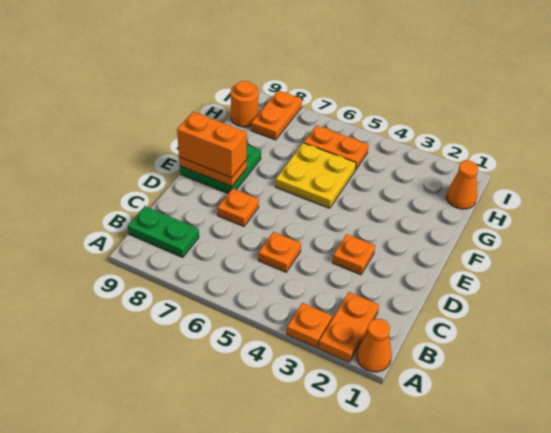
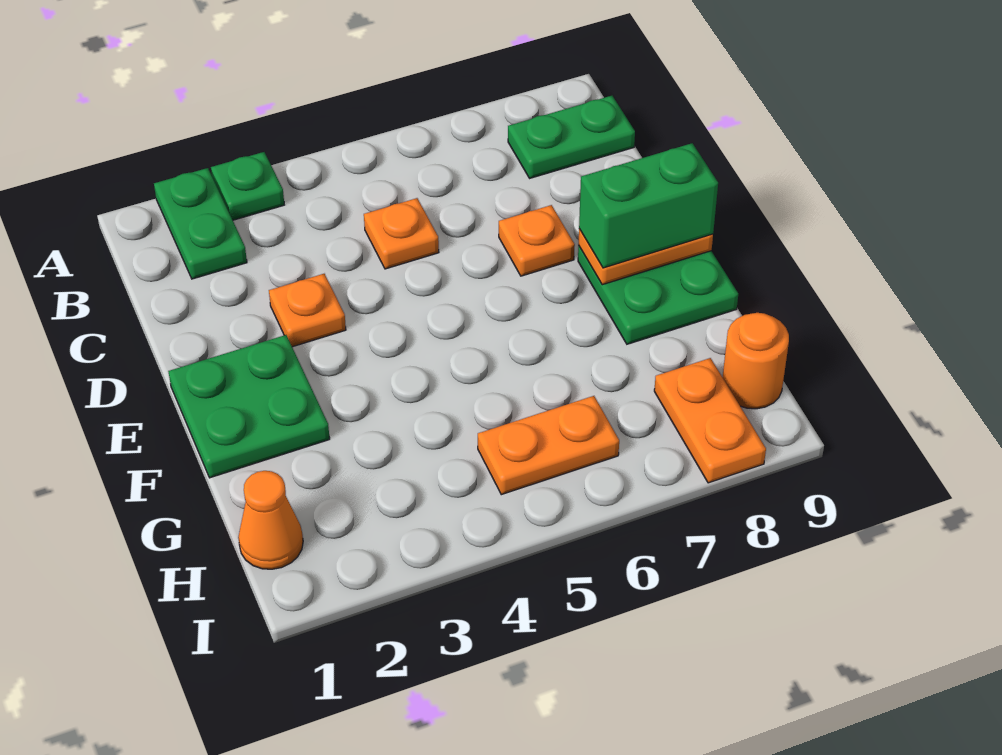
orange 1x1 cone [357,319,392,372] -> none
orange 1x2 plate [318,292,379,362] -> green 1x2 plate [154,168,247,279]
orange 1x1 plate [287,303,332,348] -> green 1x1 plate [211,152,284,220]
none -> green 2x2 plate [168,335,330,478]
orange 1x2 brick [177,112,247,178] -> green 1x2 brick [579,143,718,268]
yellow 2x2 plate [276,143,356,208] -> none

